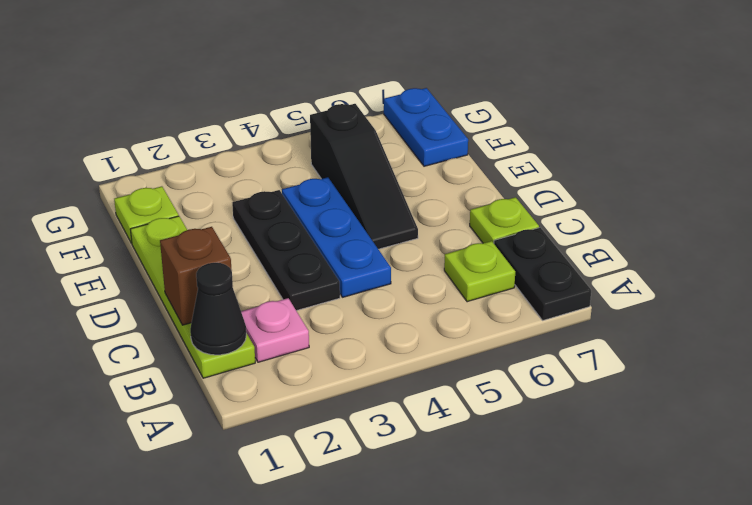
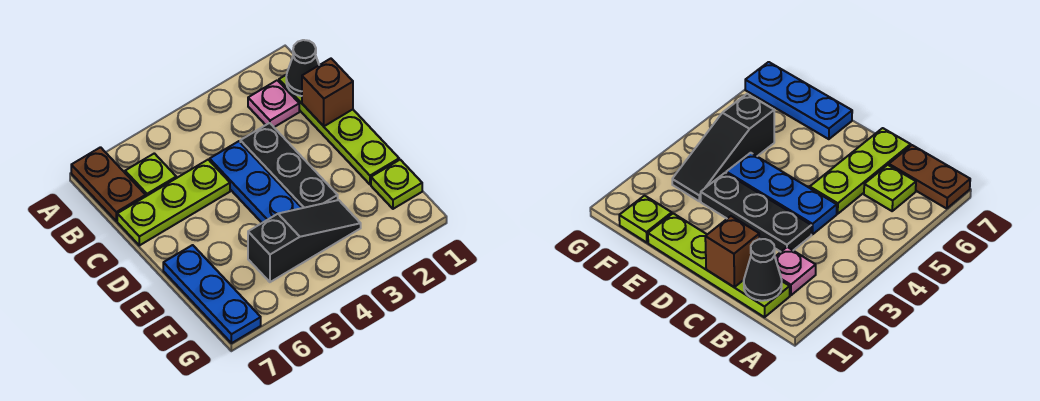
black 1x2 plate [494,228,591,320] -> brown 1x2 plate [71,147,146,221]
lime 1x1 plate [470,197,539,243] -> lime 1x3 plate [117,160,230,245]
black 1x3 slope [310,104,418,249] -> black 1x3 slope turned to [248,200,361,282]
blue 1x2 plate [384,88,468,166] -> blue 1x3 plate [163,245,261,343]

